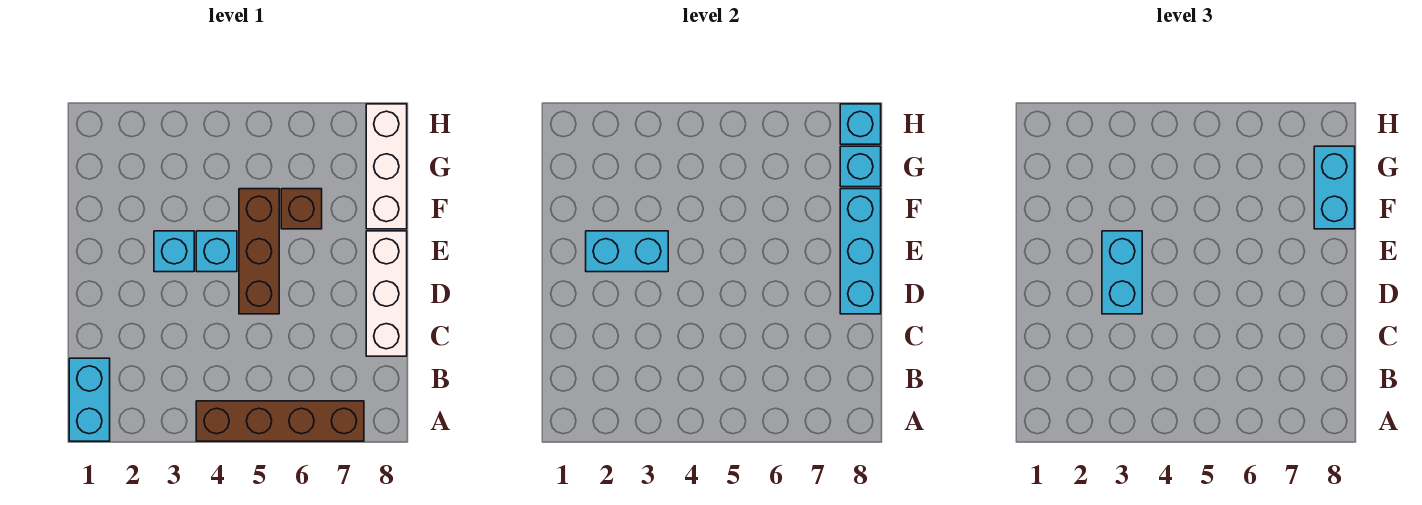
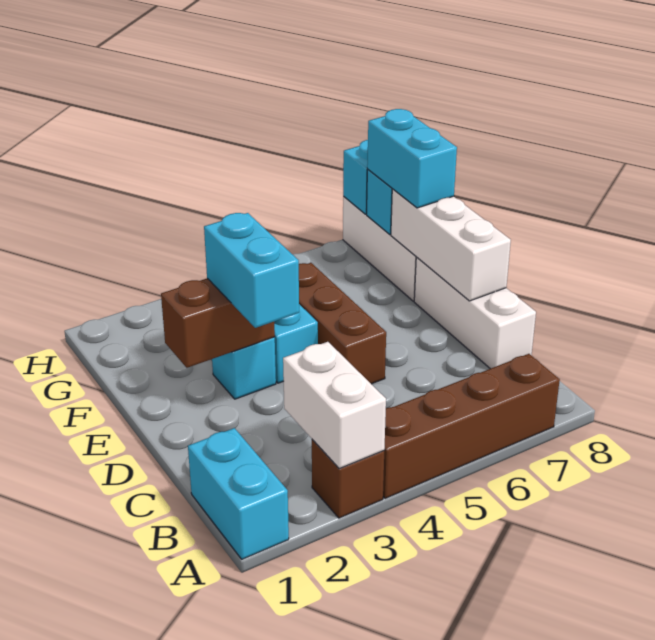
none -> white 1x2 brick [283,342,386,468]
cyan 1x3 brick [840,189,881,314] -> white 1x3 brick [391,189,511,301]
cyan 1x2 brick [586,231,668,272] -> brown 1x2 brick [161,278,275,368]
brown 1x1 brick [281,189,322,229] -> brown 1x1 brick moved to [312,440,384,518]

